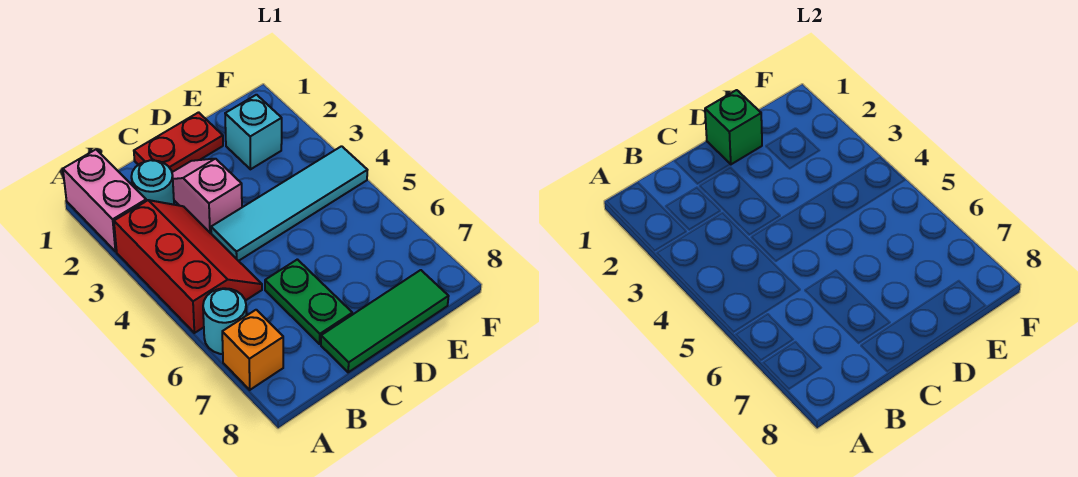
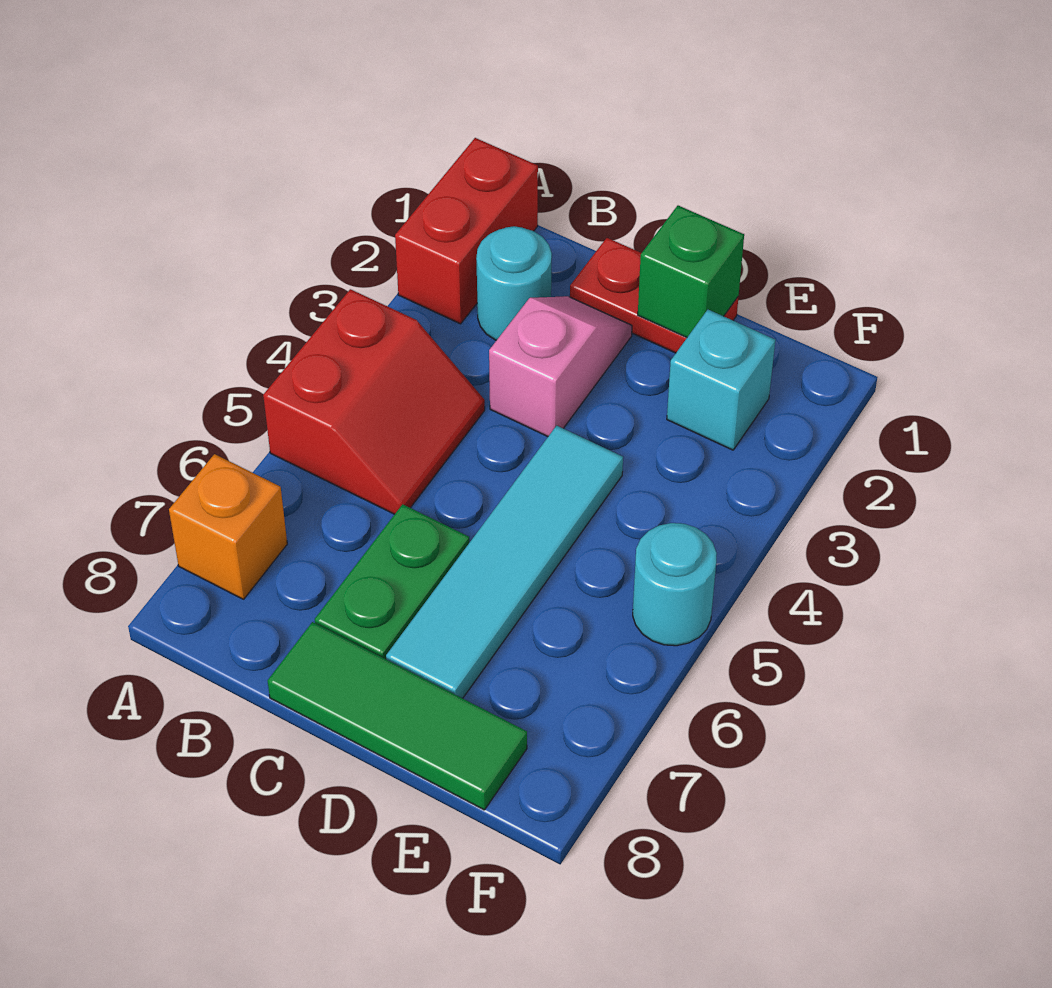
pink 1x2 brick [63,150,146,251] -> red 1x2 brick [395,138,538,324]
red 2x3 slope [114,200,262,333] -> red 2x2 slope [263,289,485,514]
cyan 1x1 round brick [203,288,246,354] -> cyan 1x1 round brick moved to [633,523,717,646]
cyan 1x4 tile [211,146,367,261] -> cyan 1x4 tile turned to [386,426,623,698]

